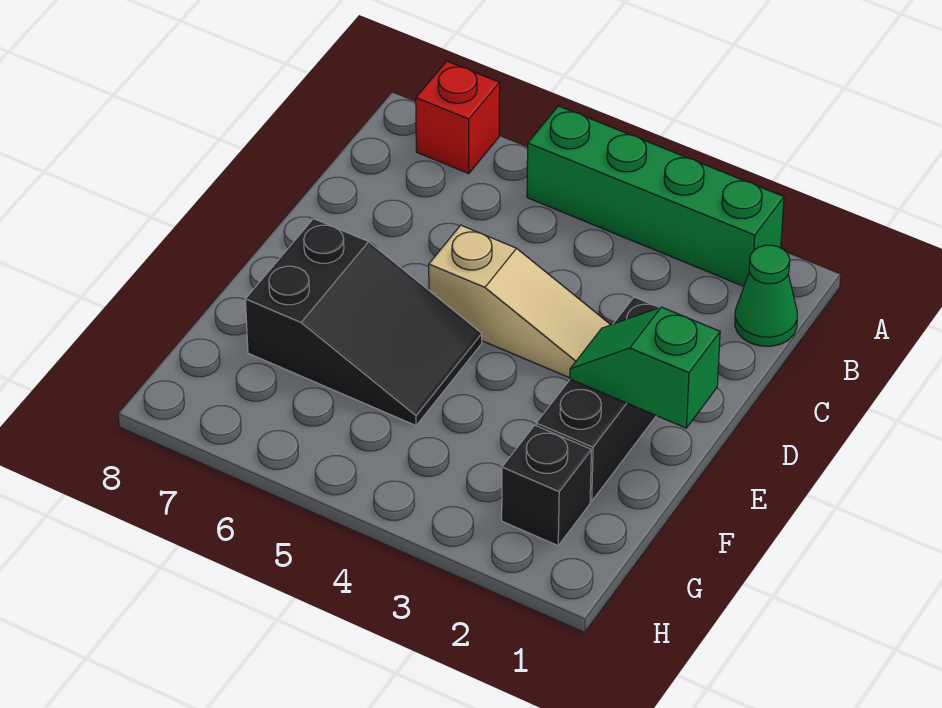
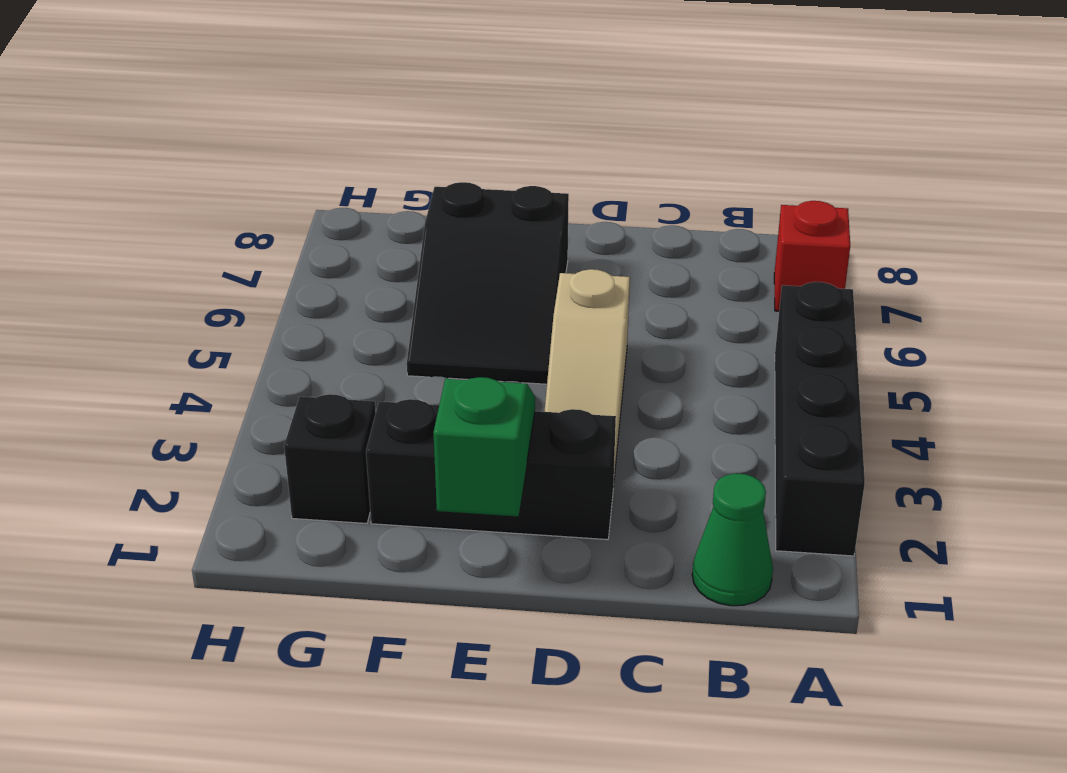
green 1x4 brick [527,106,784,286] -> black 1x4 brick [775,282,865,556]

